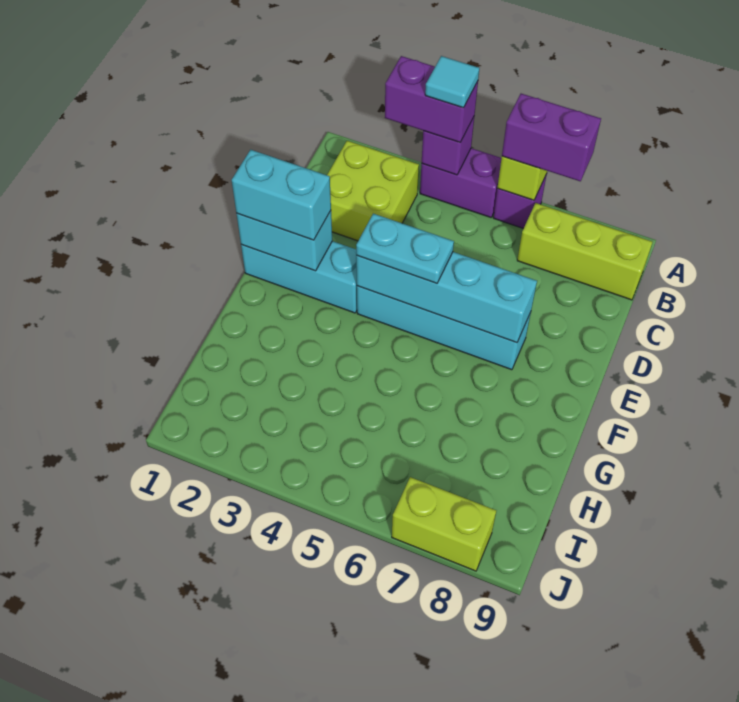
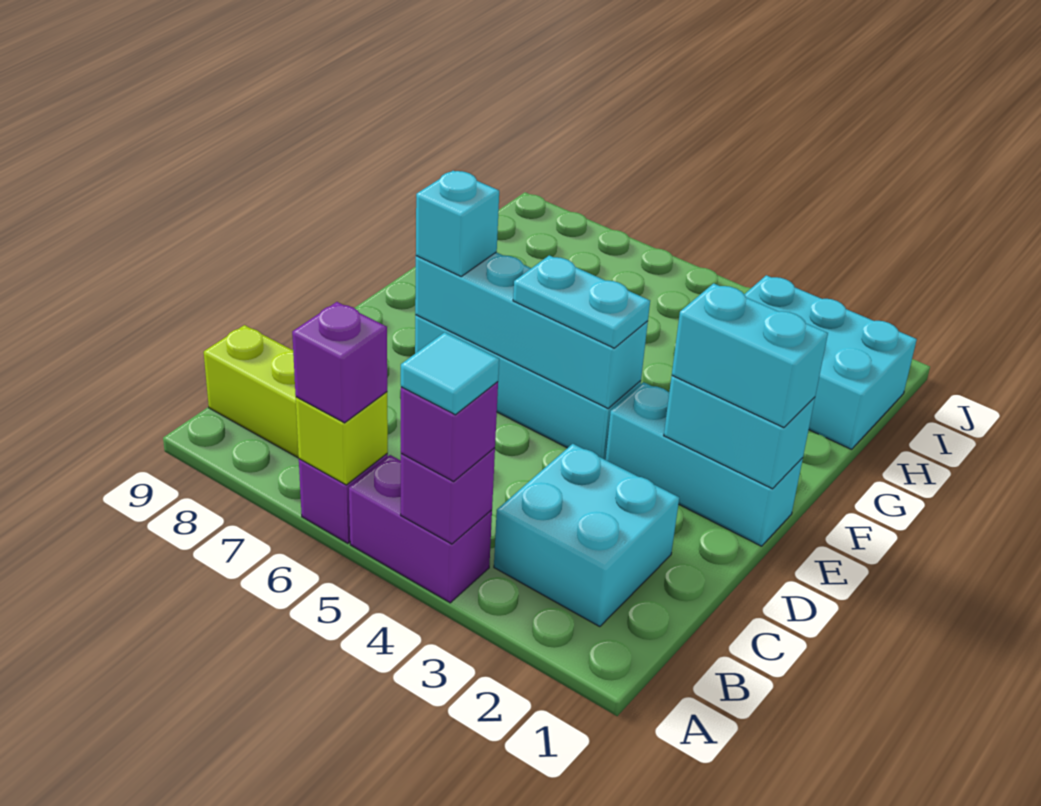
purple 1x2 brick [385,56,478,142] -> purple 1x1 brick [401,382,498,481]
purple 1x2 brick [502,94,601,181] -> purple 1x1 brick [292,302,387,423]
lime 2x2 brick [327,141,419,241] -> cyan 2x2 brick [494,444,679,627]
none -> cyan 1x1 brick [416,171,499,276]
none -> cyan 2x3 brick [744,275,917,449]
lime 1x2 brick [392,477,496,571] -> none

